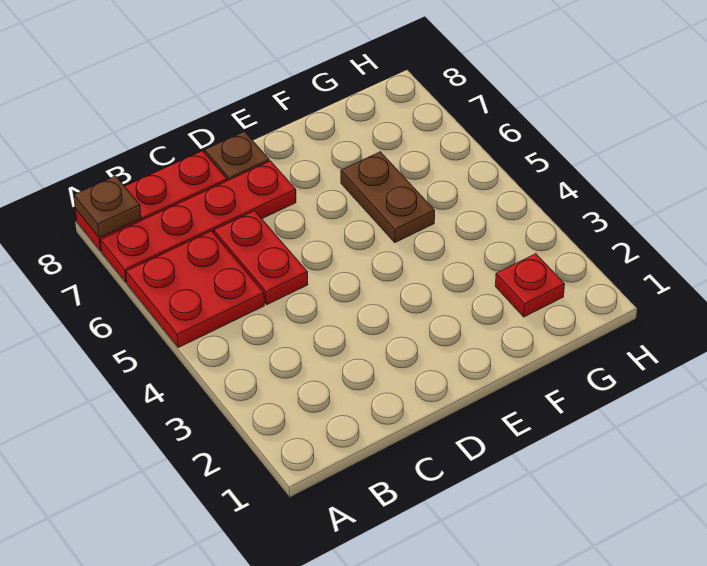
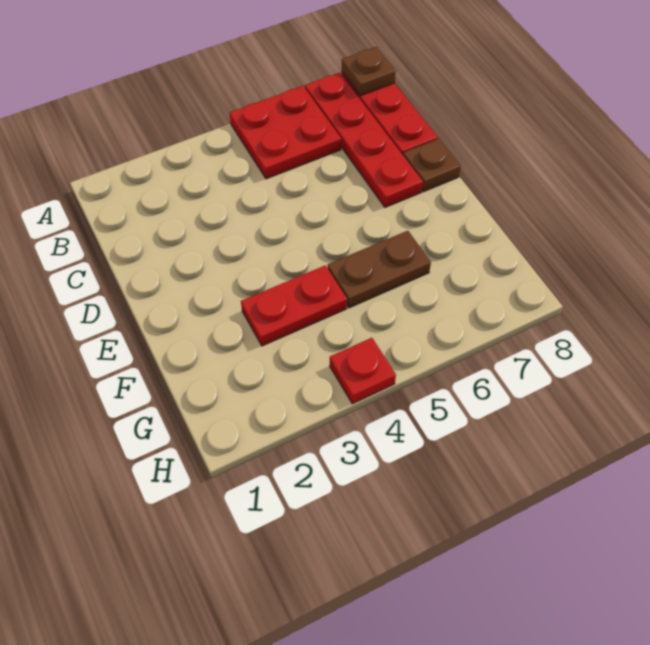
red 1x2 plate [214,211,308,305] -> red 1x2 plate moved to [241,265,347,346]
red 1x1 plate [495,254,565,317] -> red 1x1 plate moved to [330,338,396,404]

